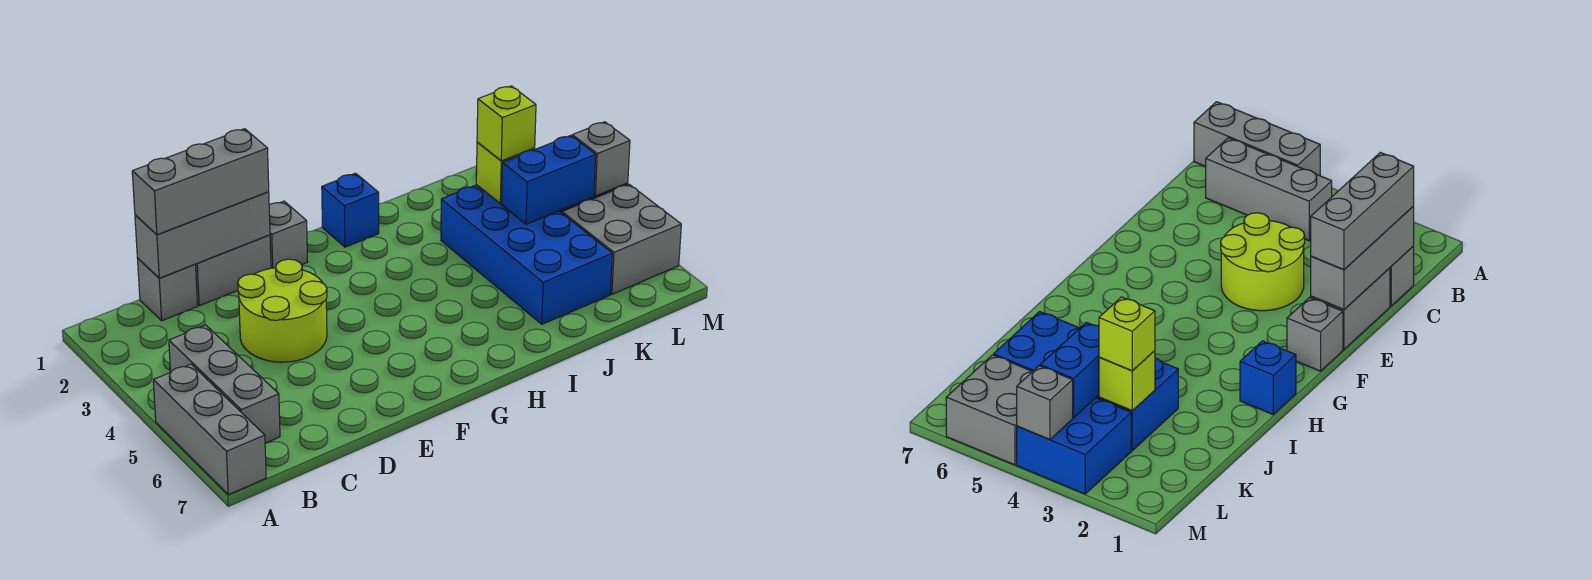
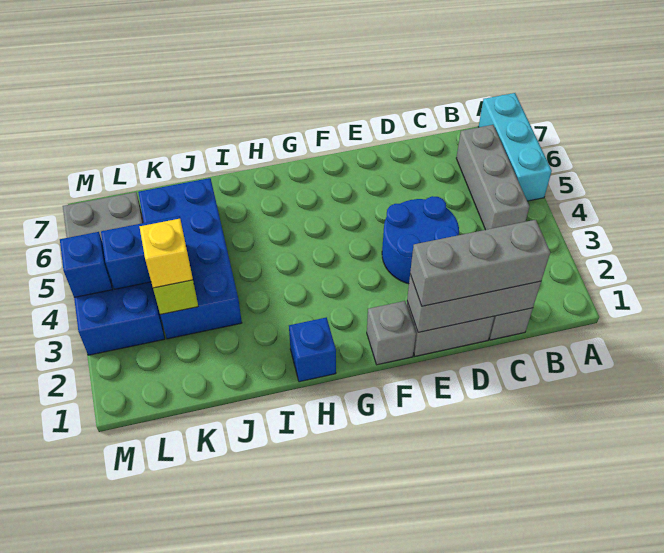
grey 1x3 brick [153,364,266,495] -> cyan 1x3 brick [478,93,552,201]
lime 2x2 round brick [238,259,327,362] -> blue 2x2 round brick [382,196,459,284]
lime 1x1 brick [477,86,536,161] -> yellow 1x1 brick [140,219,193,288]
grey 1x1 brick [572,122,630,196] -> blue 1x1 brick [60,232,112,297]

